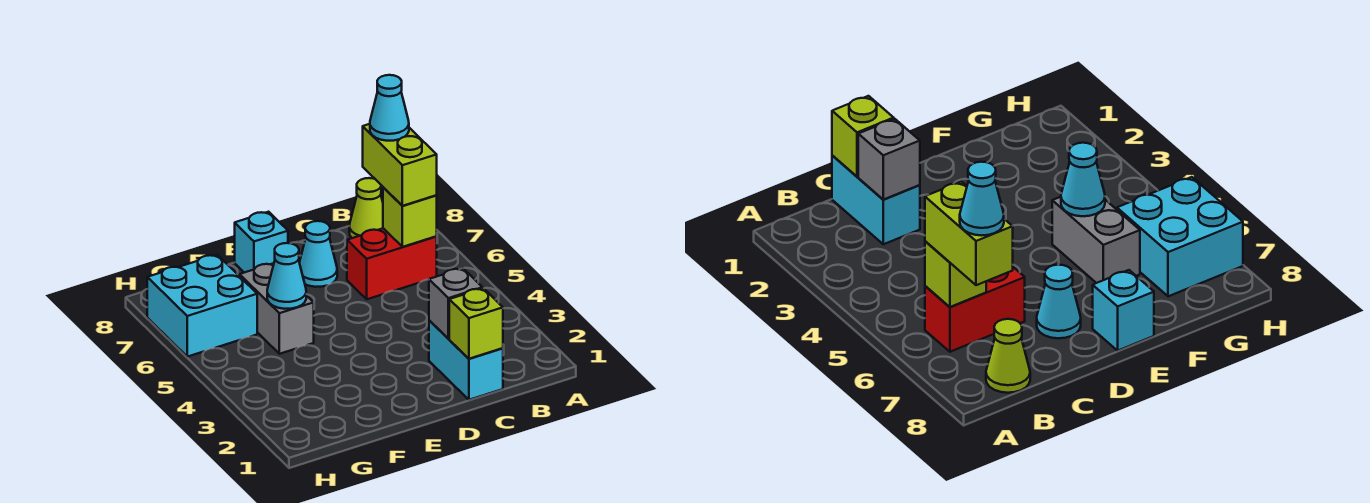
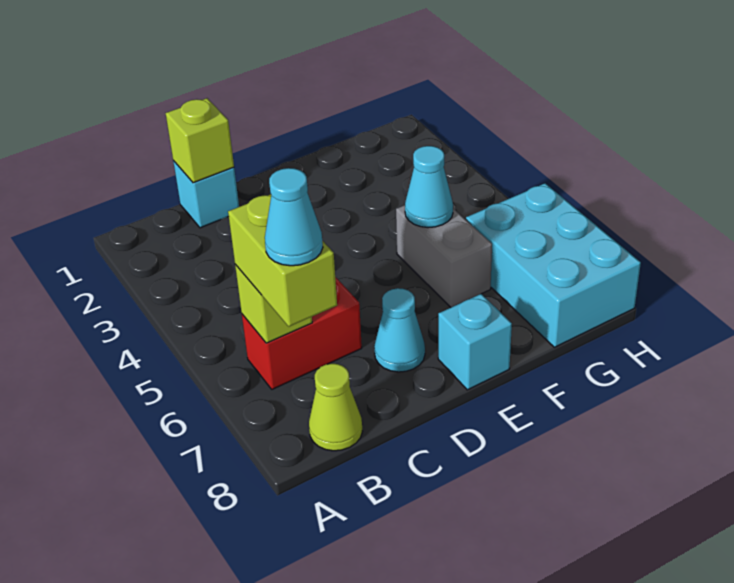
cyan 1x2 brick [429,320,503,400] -> cyan 1x1 brick [173,161,239,228]
grey 1x1 brick [429,268,483,339] -> none
cyan 2x2 brick [147,255,257,357] -> cyan 2x3 brick [466,183,641,347]

